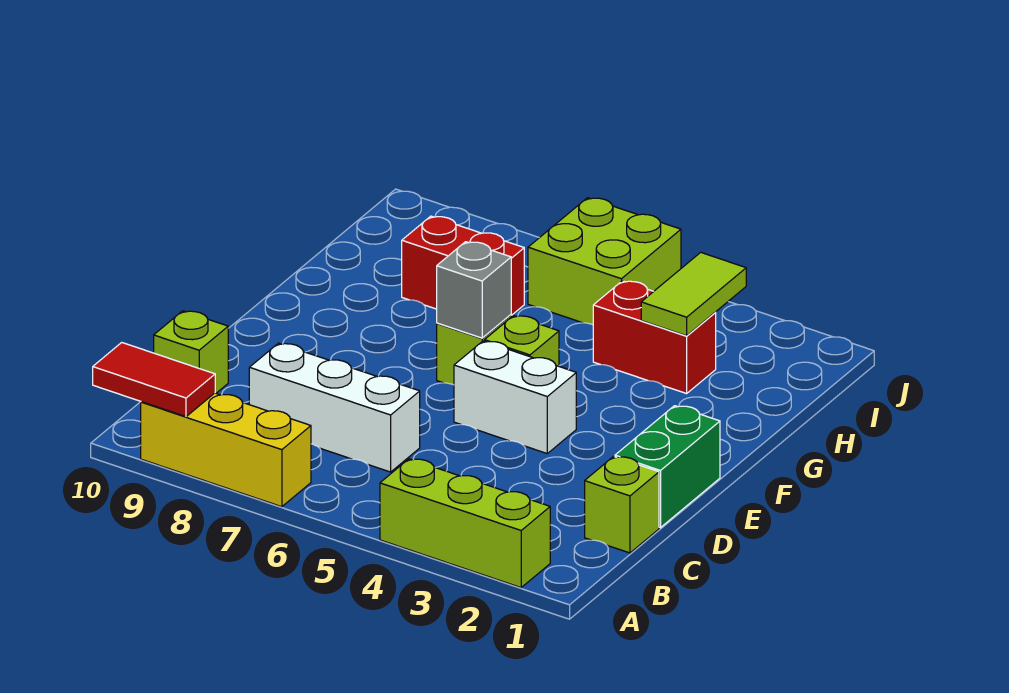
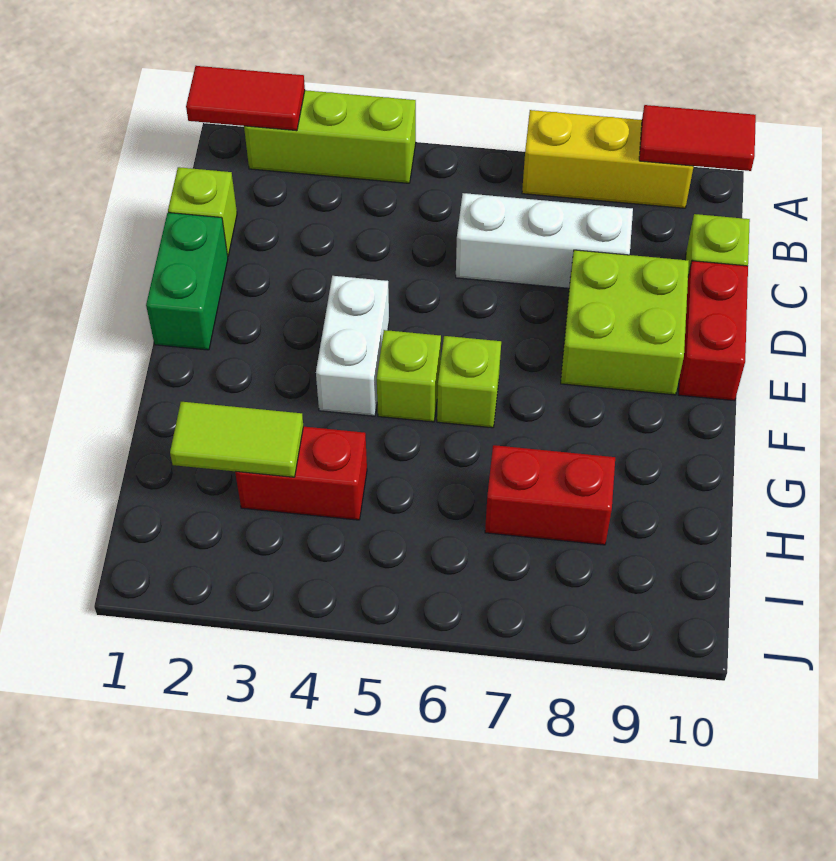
none -> red 1x2 tile [186,66,305,131]
none -> red 1x2 brick [679,261,748,401]
white 1x2 brick [454,341,576,453] -> white 1x2 brick turned to [316,276,389,416]
grey 1x1 brick [437,242,511,338] -> none
lime 1x2 tile [641,252,746,336] -> lime 1x2 tile turned to [170,402,303,477]
lime 2x2 brick [528,198,681,325] -> lime 2x2 brick moved to [561,250,689,395]

